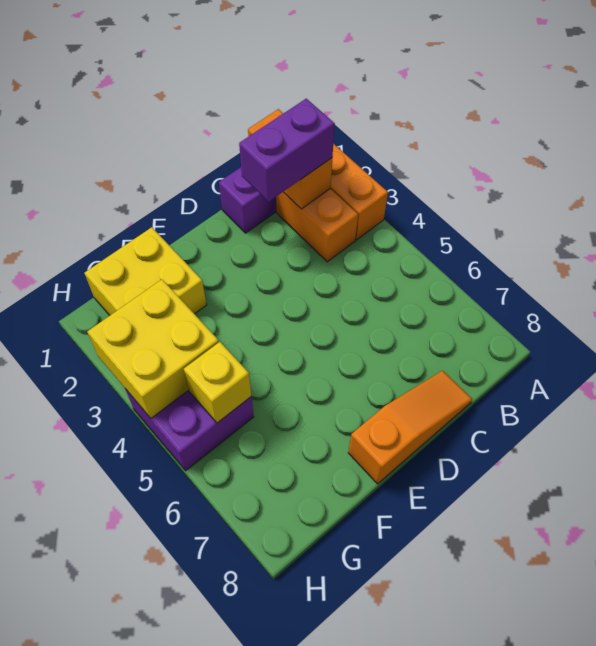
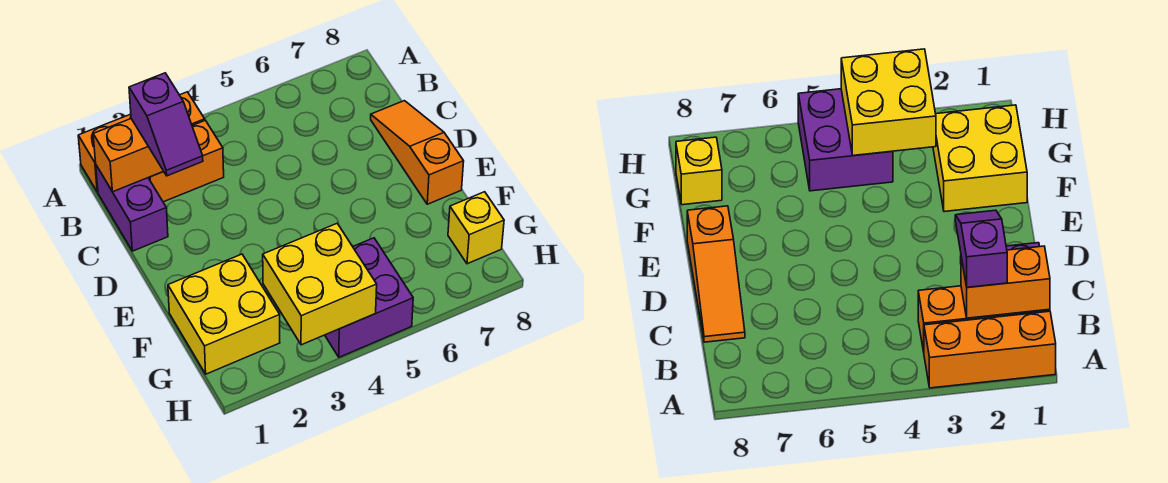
purple 1x2 brick [239,99,335,202] -> purple 1x2 slope [129,73,203,176]
yellow 1x1 brick [184,342,251,423] -> yellow 1x1 brick moved to [448,192,504,264]

